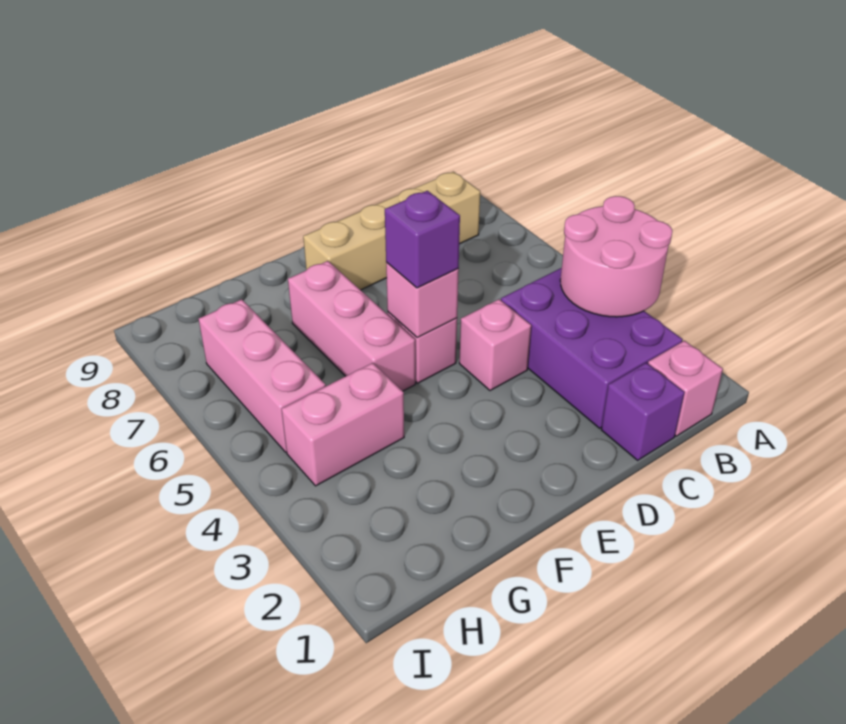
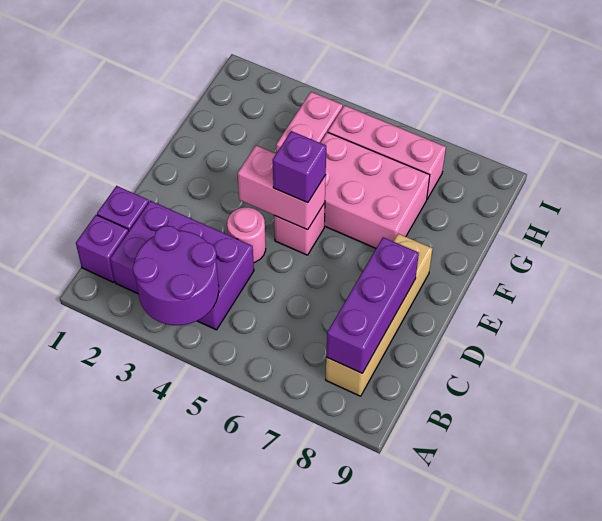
pink 2x2 round brick [560,196,672,317] -> purple 2x2 round brick [133,226,219,325]
pink 1x1 brick [648,341,723,436] -> purple 1x1 brick [76,215,129,282]
none -> purple 1x3 brick [326,237,419,373]
pink 1x1 brick [459,299,531,391] -> pink 1x1 round brick [227,207,266,263]
pink 1x1 brick [386,262,459,337] -> pink 1x2 brick [238,145,326,230]
pink 1x3 brick [288,261,415,391] -> pink 2x3 brick [321,132,430,248]

